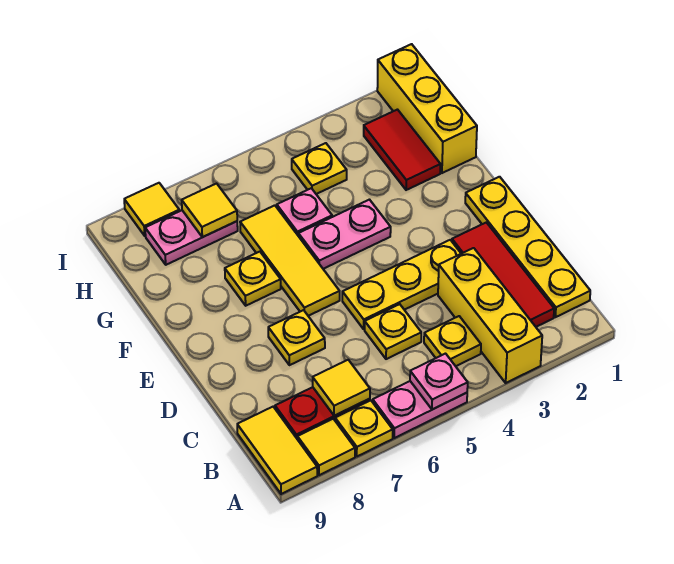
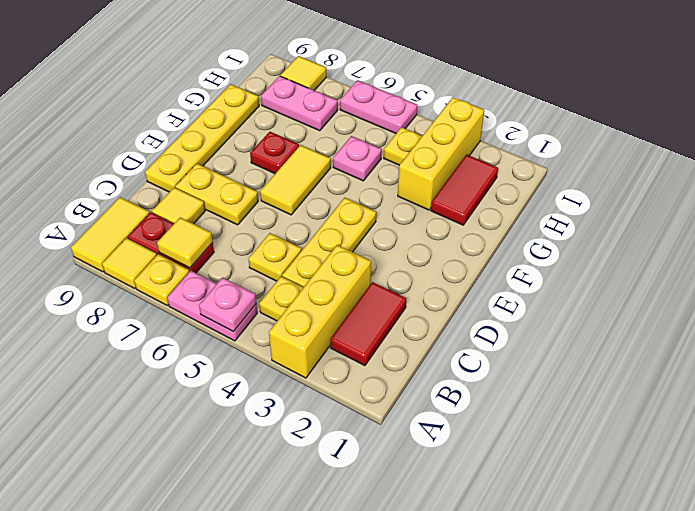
yellow 1x4 plate [465,177,590,317] -> yellow 1x4 plate moved to [145,84,259,192]
red 1x3 tile [452,222,554,327] -> red 1x2 tile [330,282,406,366]
yellow 1x3 plate [342,240,461,329] -> yellow 1x3 plate turned to [282,198,376,287]
yellow 1x1 plate [268,310,325,365] -> yellow 1x2 plate [175,164,258,225]
yellow 1x3 tile [240,205,340,316] -> yellow 1x2 tile [260,145,331,215]
pink 1x2 plate [298,200,391,269] -> pink 1x2 plate moved to [340,80,417,133]
yellow 1x1 plate [225,252,281,306] -> red 1x1 plate [250,132,299,174]
yellow 1x3 brick [377,44,477,173] -> yellow 1x3 brick moved to [398,97,484,210]
yellow 1x1 tile [182,184,237,237] -> yellow 1x1 tile moved to [152,187,205,224]

